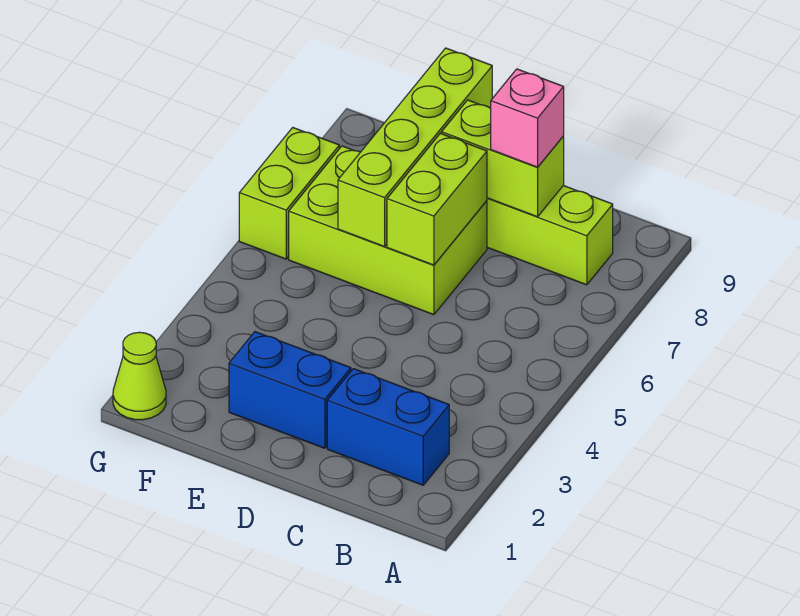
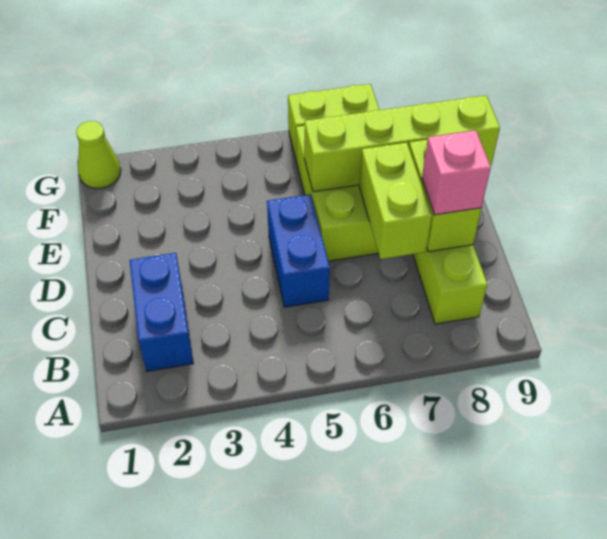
blue 1x2 brick [229,332,351,448] -> blue 1x2 brick moved to [267,194,330,307]
lime 1x2 brick [387,133,487,265] -> lime 1x2 brick turned to [359,143,432,259]

